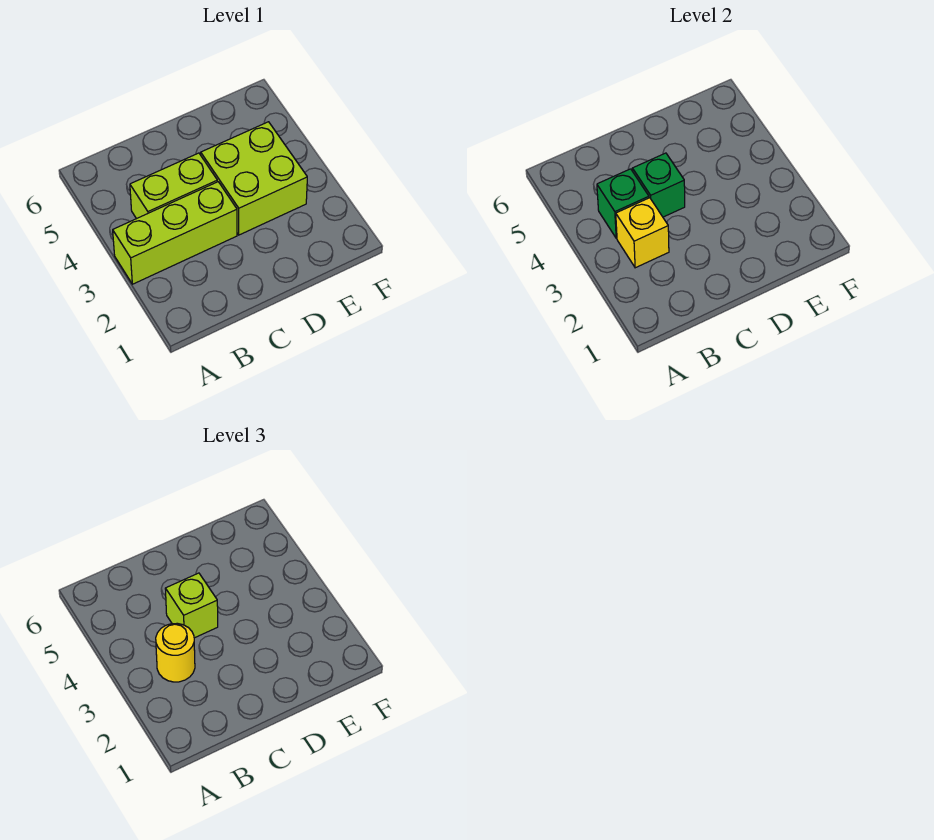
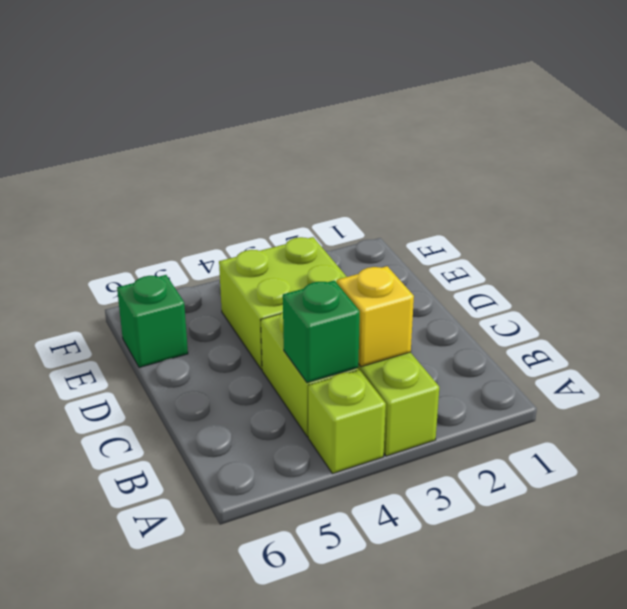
yellow 1x1 round brick [156,623,195,682] -> none
green 1x1 brick [632,153,685,217] -> green 1x1 brick moved to [117,275,188,368]
lime 1x1 brick [165,573,218,638] -> lime 1x1 brick moved to [308,370,386,474]

